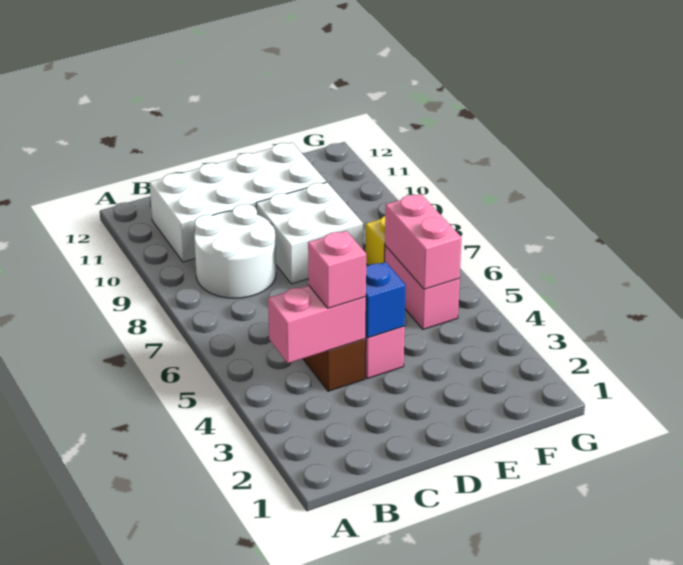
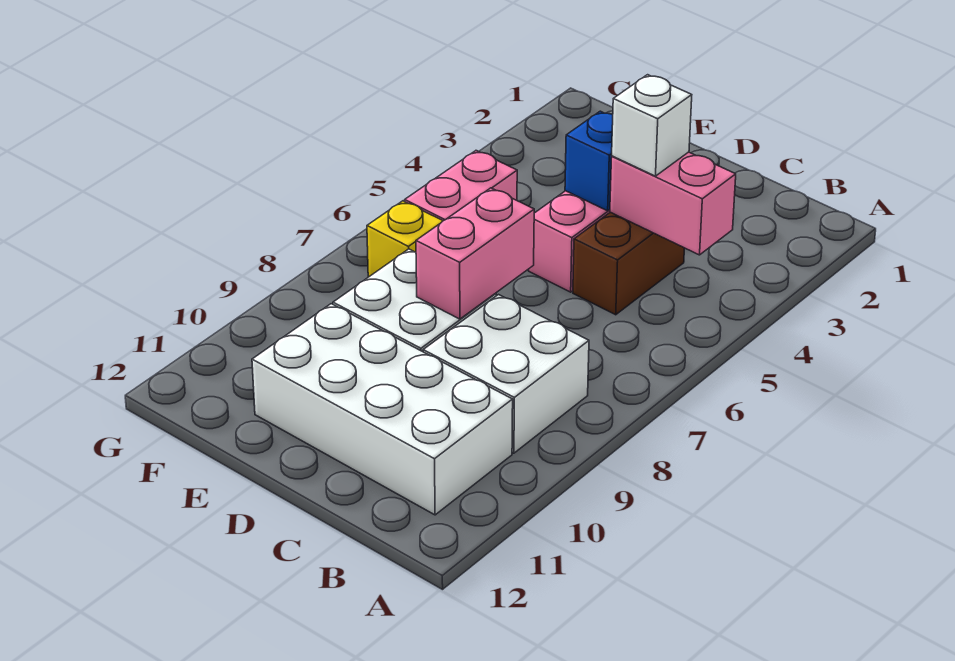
white 2x2 round brick [194,204,276,298] -> white 2x2 brick [423,295,589,453]
pink 1x1 brick [308,231,366,308] -> white 1x1 brick [612,75,692,176]
pink 1x2 brick [385,194,462,289] -> pink 1x2 brick moved to [416,188,534,319]

